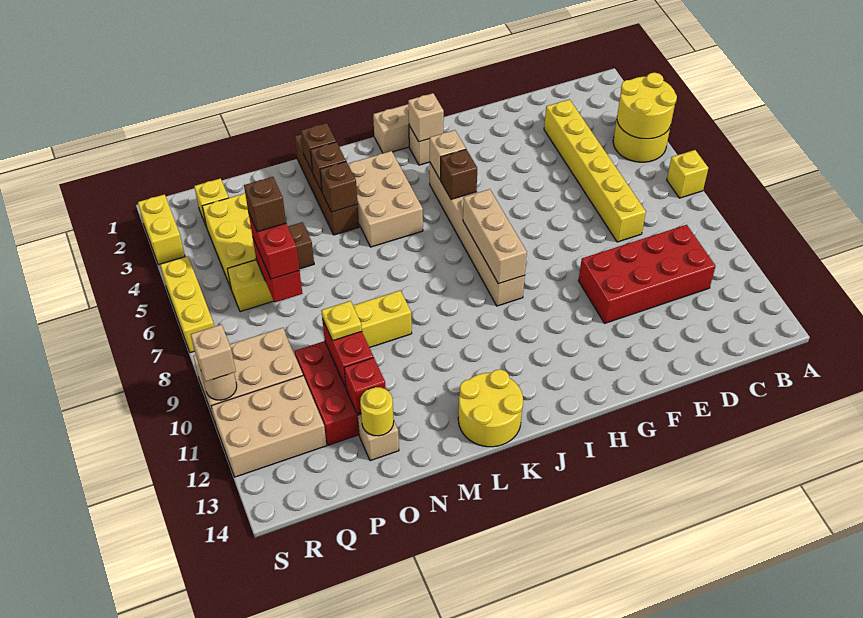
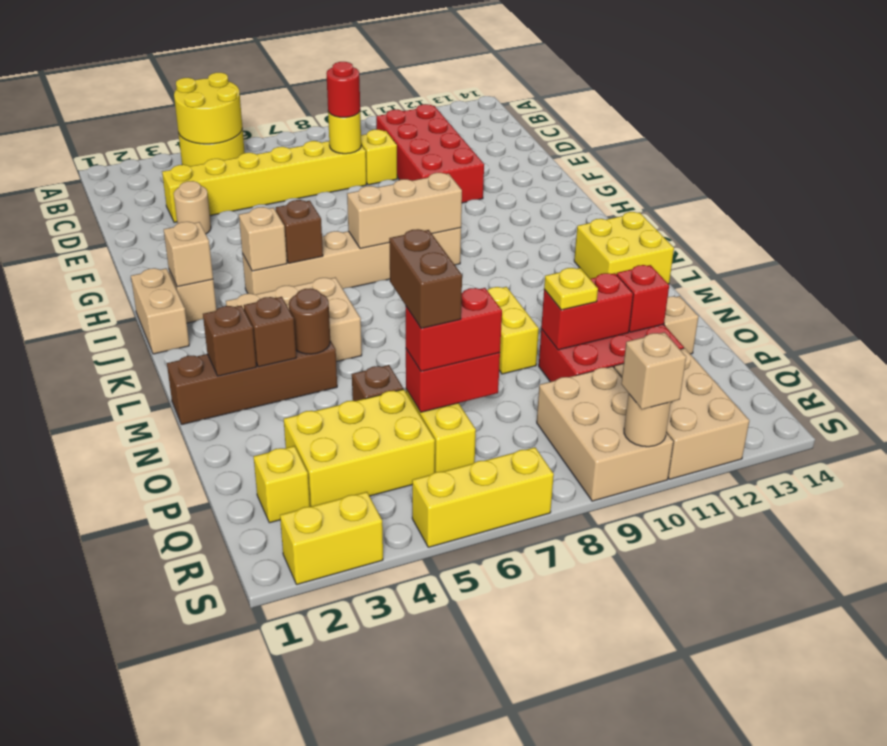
yellow 1x1 brick [667,150,708,198] -> yellow 1x1 brick moved to [361,130,397,185]
none -> red 1x1 round brick [326,62,360,117]
none -> tan 1x1 round brick [174,181,211,234]
yellow 2x2 round brick [458,369,523,447] -> yellow 2x2 brick [574,212,674,284]
brown 1x1 brick [320,162,358,212] -> brown 1x1 round brick [289,288,330,354]
yellow 1x1 round brick [360,387,394,436] -> yellow 1x1 round brick moved to [328,112,361,154]
brown 1x1 brick [244,177,286,232] -> brown 1x2 brick [389,229,462,328]

